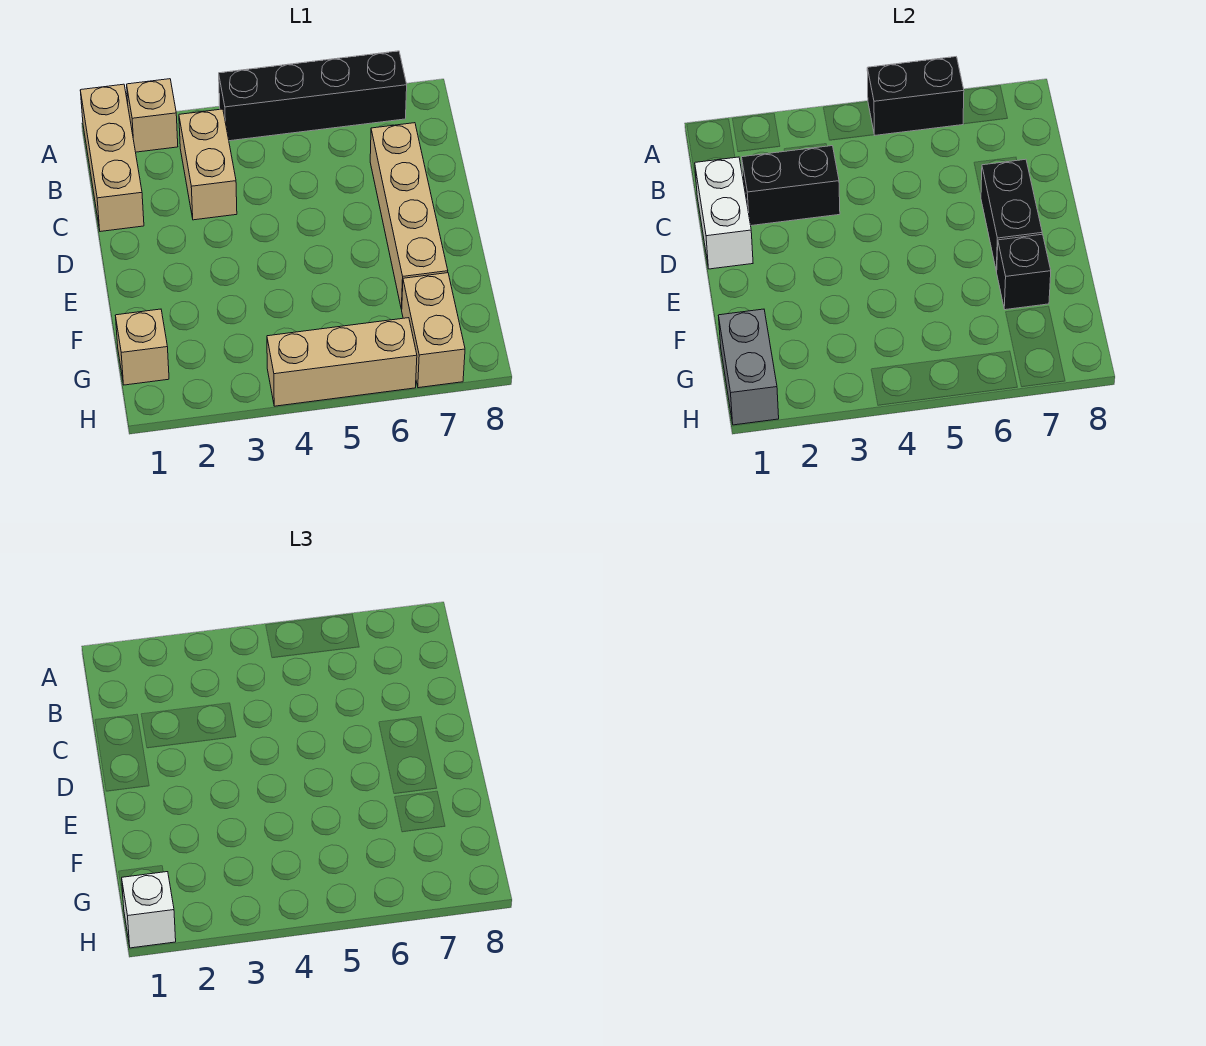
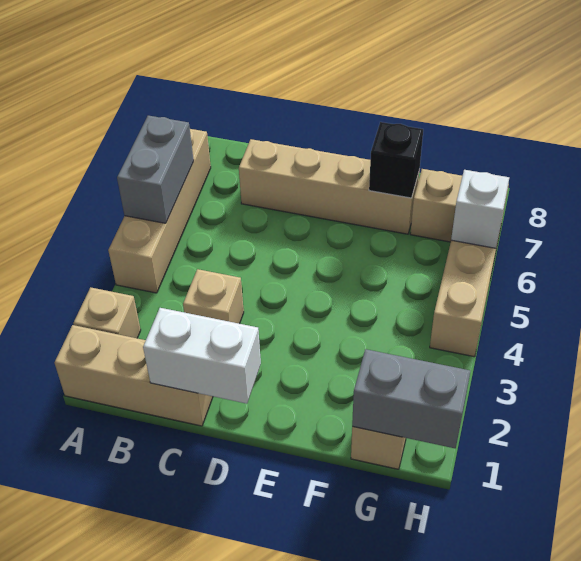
black 1x4 brick [219,51,407,141] -> tan 1x4 brick [108,129,211,293]
black 1x2 brick [867,57,964,135] -> grey 1x2 brick [117,116,194,223]
tan 1x2 brick [179,109,237,220] -> tan 1x1 brick [183,269,244,324]
black 1x2 brick [742,146,840,226] -> none
black 1x2 brick [981,159,1042,271] -> none
white 1x1 brick [122,872,176,948] -> white 1x1 brick moved to [451,170,509,248]

